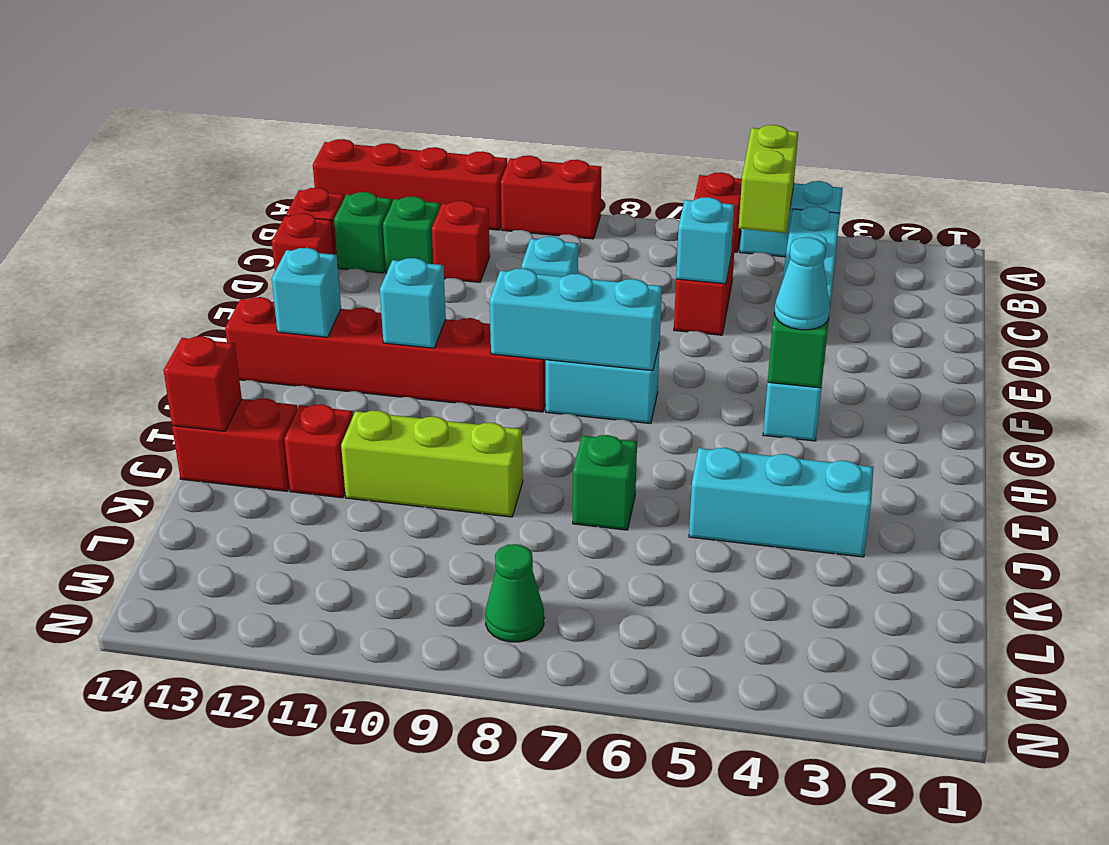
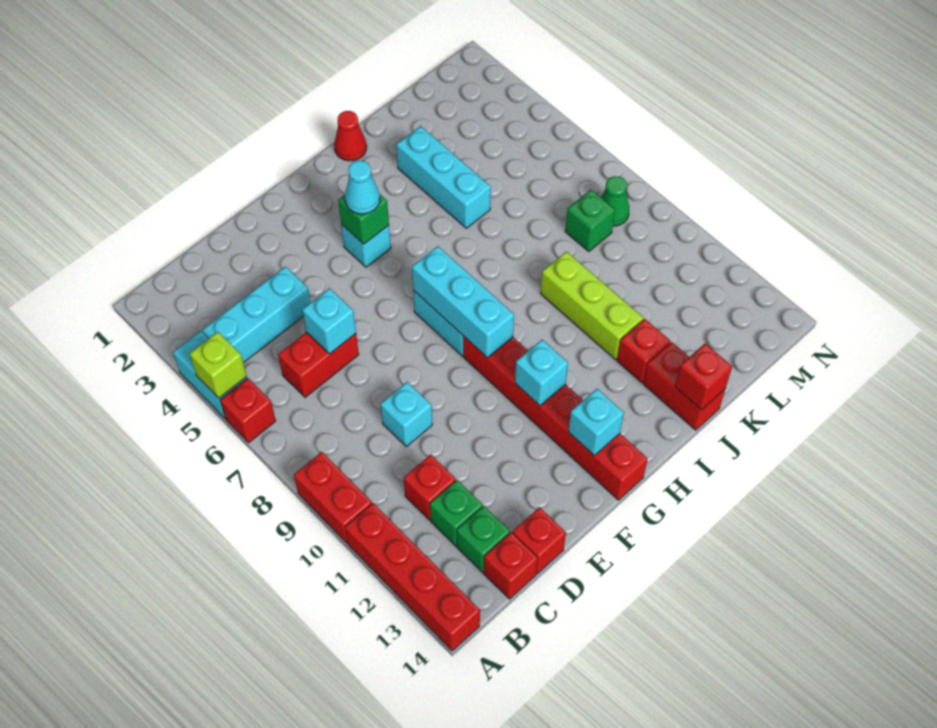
lime 1x2 brick [739,125,798,233] -> lime 1x1 brick [190,332,247,398]
none -> red 1x1 cone [334,111,367,161]
green 1x1 brick [573,435,637,530] -> green 1x1 brick moved to [565,190,615,252]

